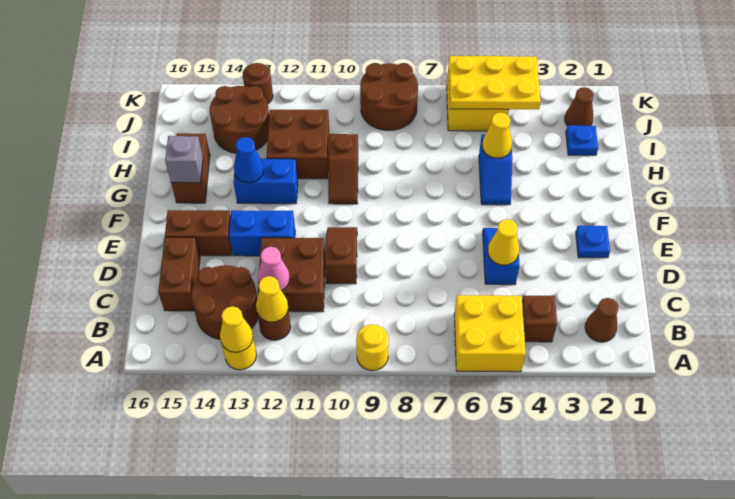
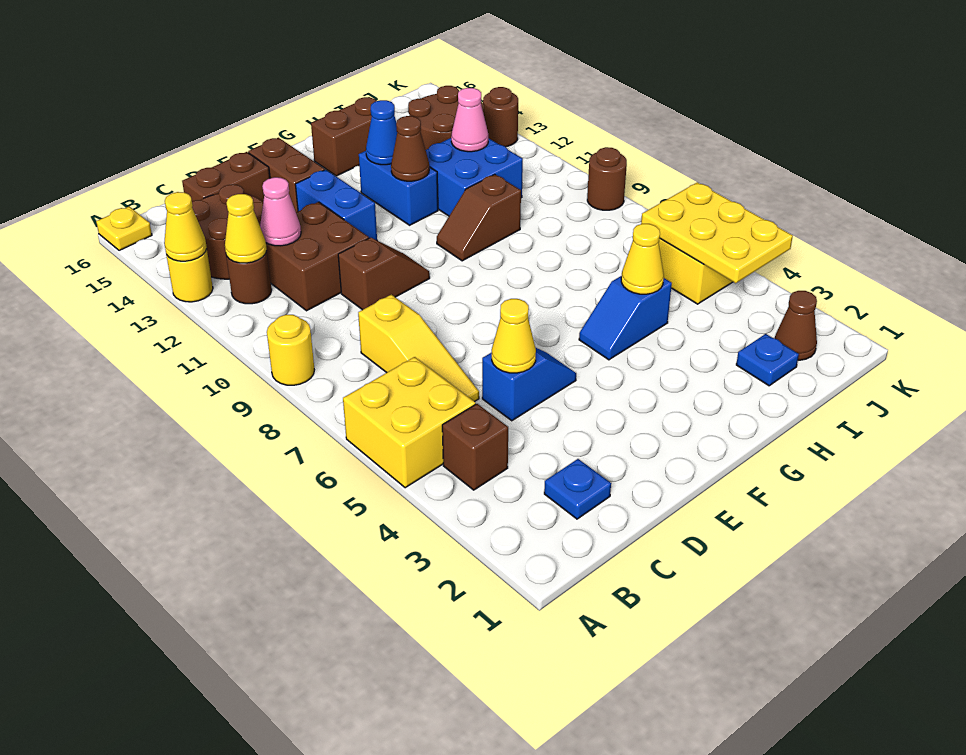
none -> yellow 1x1 plate [96,207,152,251]
brown 1x1 cone [585,298,619,342] -> brown 1x1 cone moved to [391,116,429,181]
none -> yellow 1x3 slope [358,295,479,402]
blue 1x1 plate [576,226,610,258] -> blue 1x1 plate moved to [544,459,611,519]
grey 1x1 brick [165,136,203,183] -> none
brown 2x2 brick [266,110,329,179] -> blue 2x2 brick [426,138,523,216]
none -> pink 1x1 cone [451,88,488,152]
brown 2x2 round brick [360,63,418,130] -> brown 1x1 round brick [587,147,627,210]

